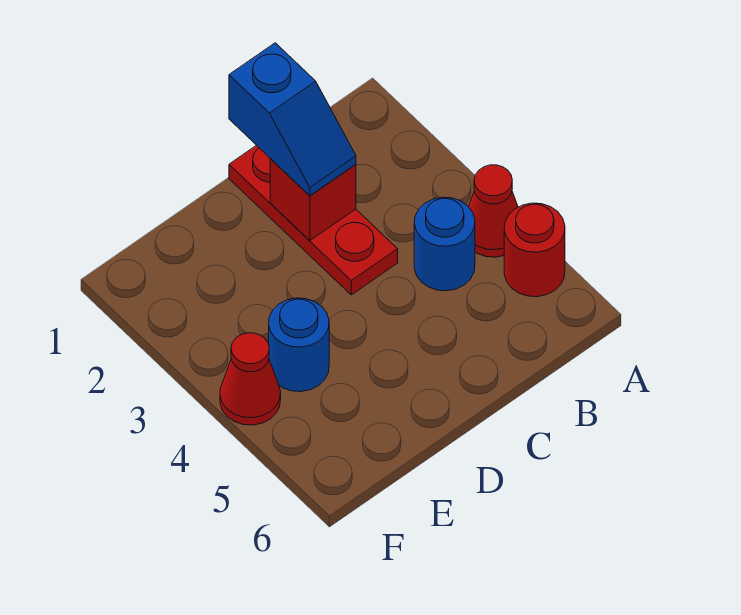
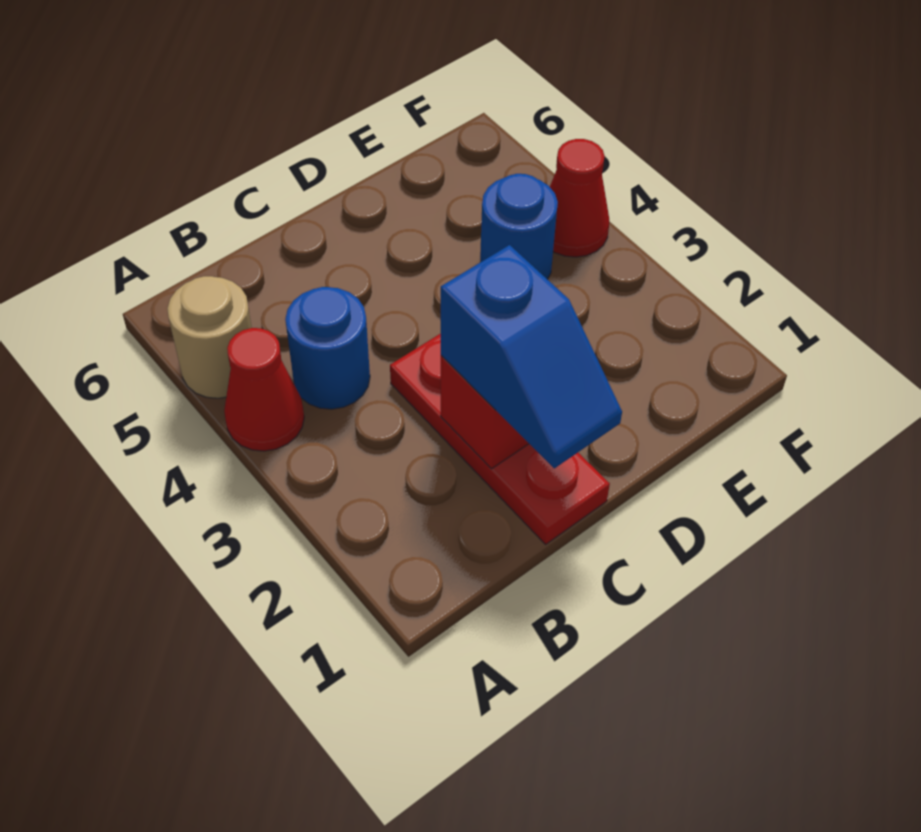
red 1x1 round brick [504,203,565,297] -> tan 1x1 round brick [167,276,252,398]
blue 1x2 slope [229,43,356,196] -> blue 1x2 slope turned to [441,245,622,468]

